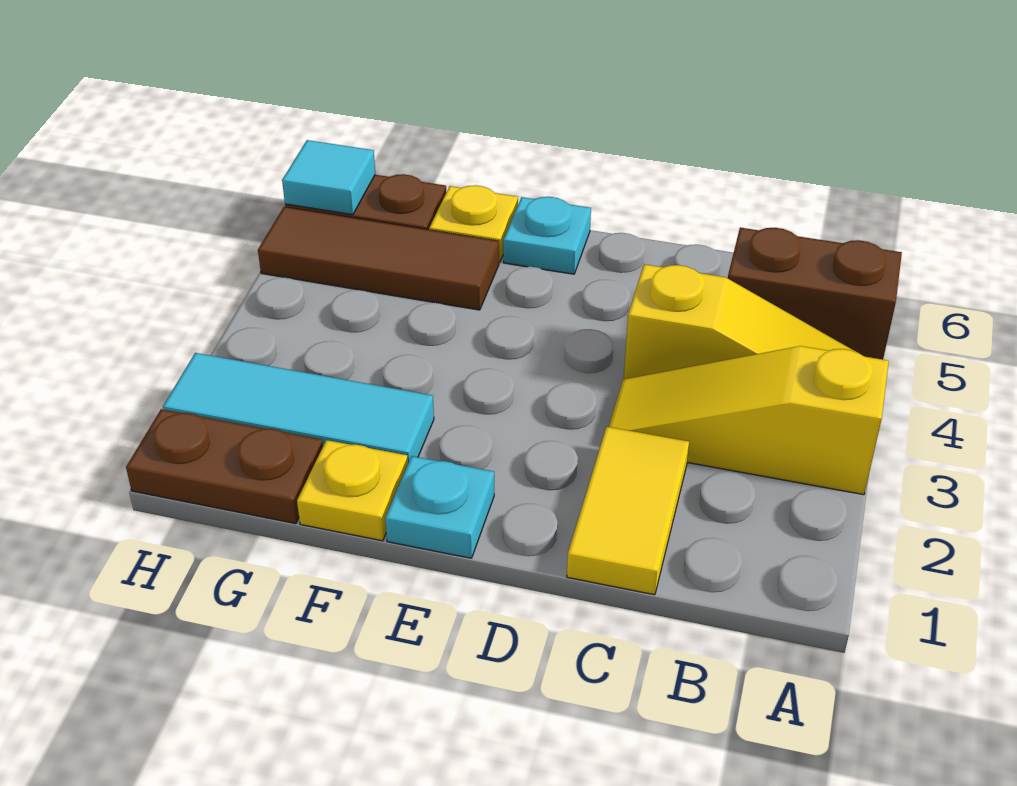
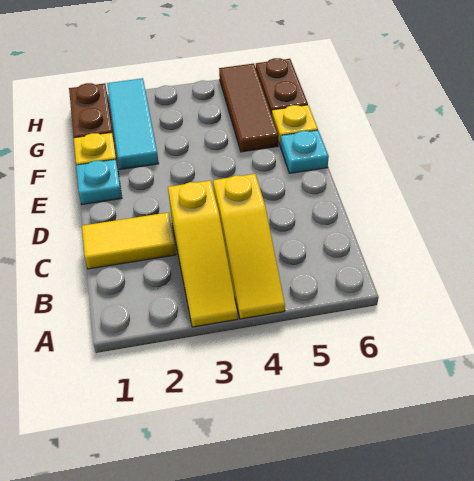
yellow 1x3 slope [609,346,889,495] -> yellow 1x3 slope turned to [168,180,238,327]
brown 1x2 brick [728,228,902,360] -> none
cyan 1x1 tile [282,140,375,215] -> none

